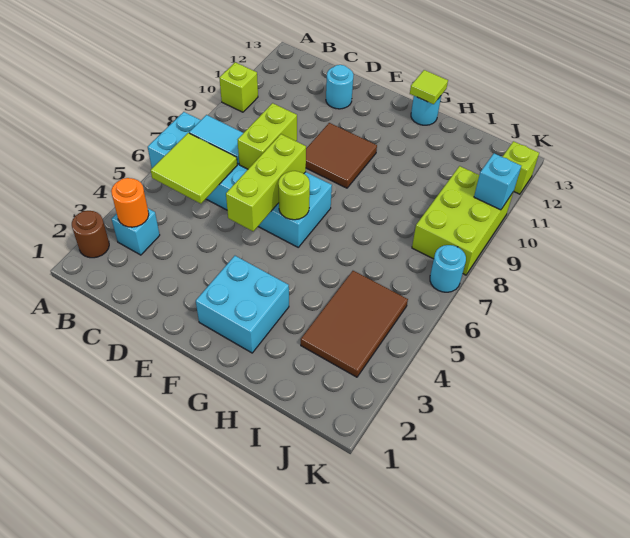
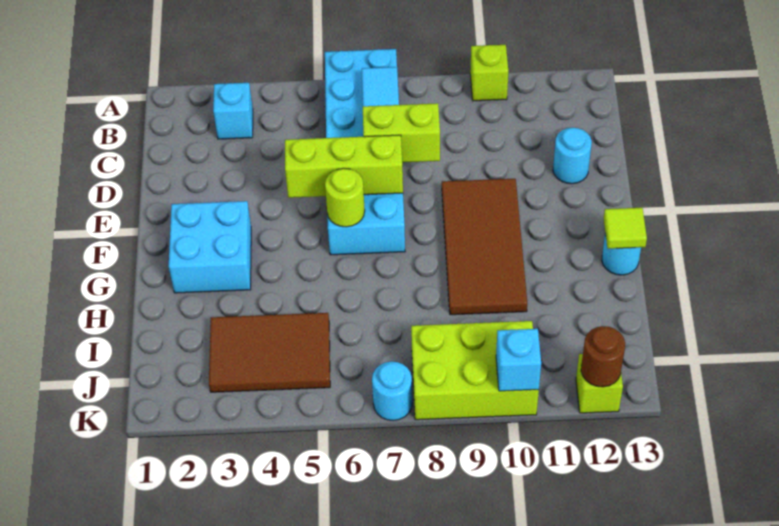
brown 1x1 round brick [72,211,109,258] -> brown 1x1 round brick moved to [581,326,625,387]
orange 1x1 round brick [111,178,149,227] -> none
lime 2x2 tile [151,133,237,204] -> none
brown 2x2 tile [306,123,377,188] -> brown 2x4 tile [442,179,527,315]

